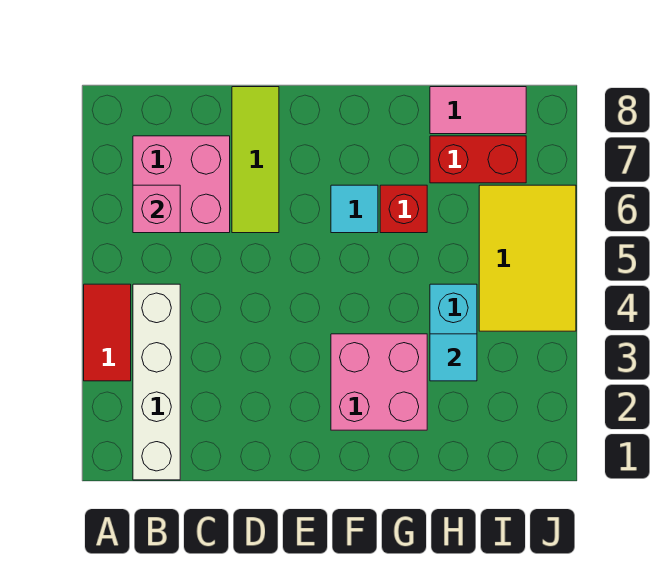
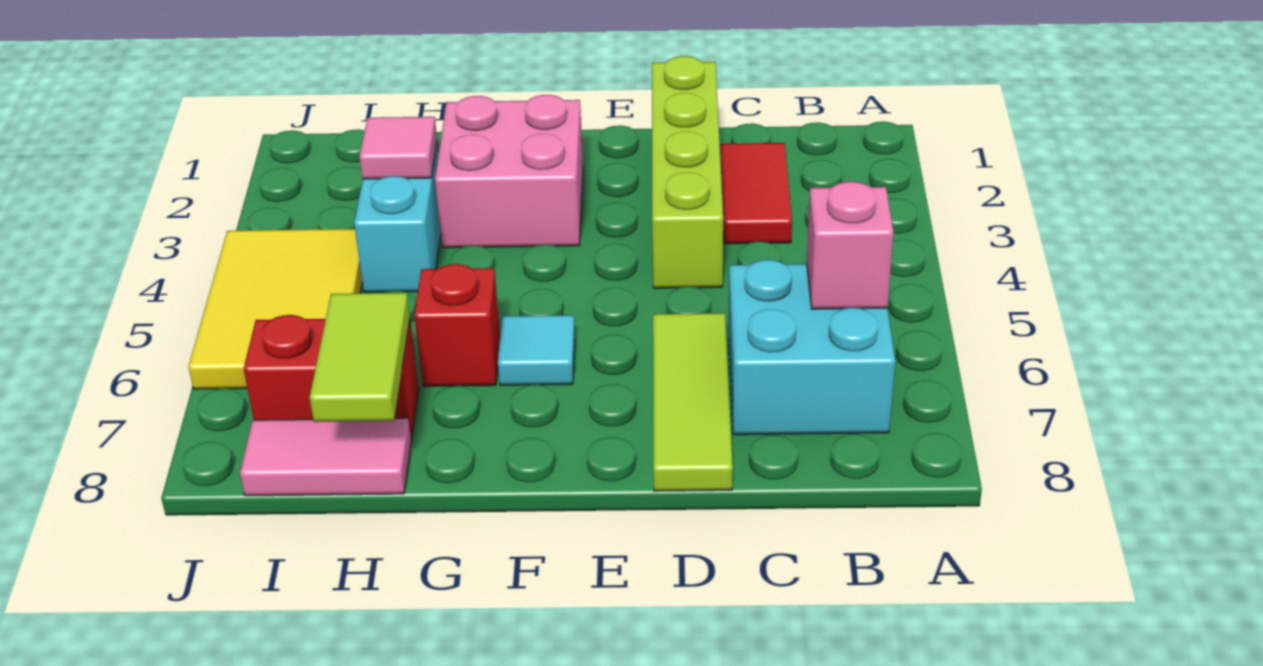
red 1x2 tile [84,284,131,381] -> red 1x2 tile moved to [720,143,792,244]
white 1x4 brick [133,284,180,480] -> none
pink 2x2 brick [133,136,230,233] -> cyan 2x2 brick [729,260,895,435]
none -> lime 1x4 brick [652,56,723,288]
cyan 1x1 tile [430,334,477,381] -> pink 1x1 tile [360,117,437,179]
none -> lime 1x2 tile [310,293,410,422]

